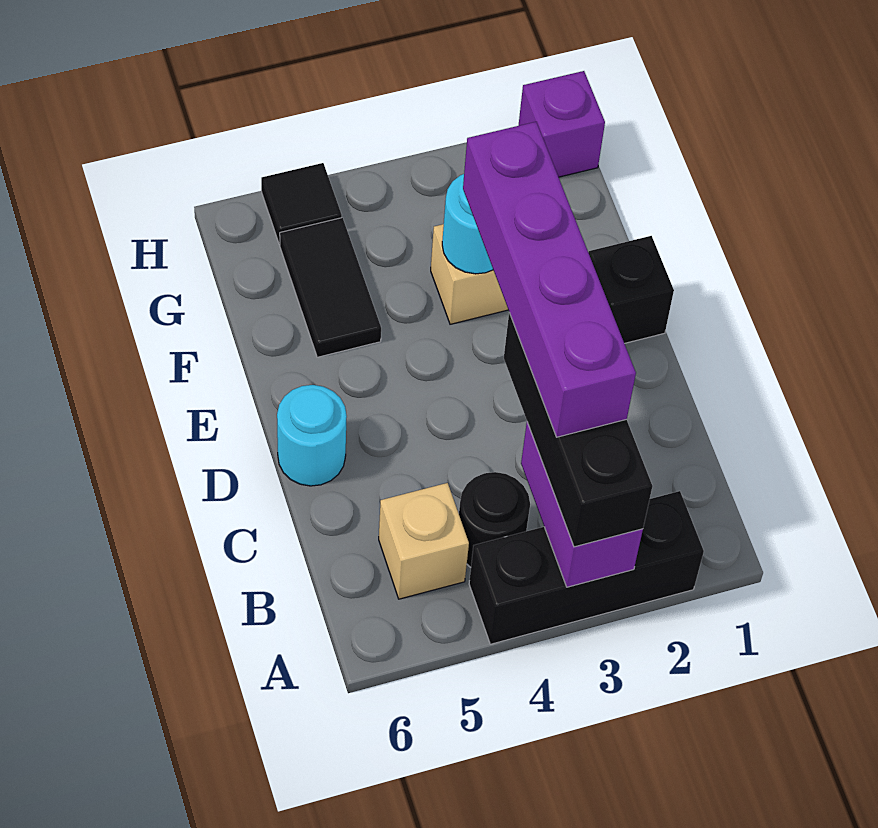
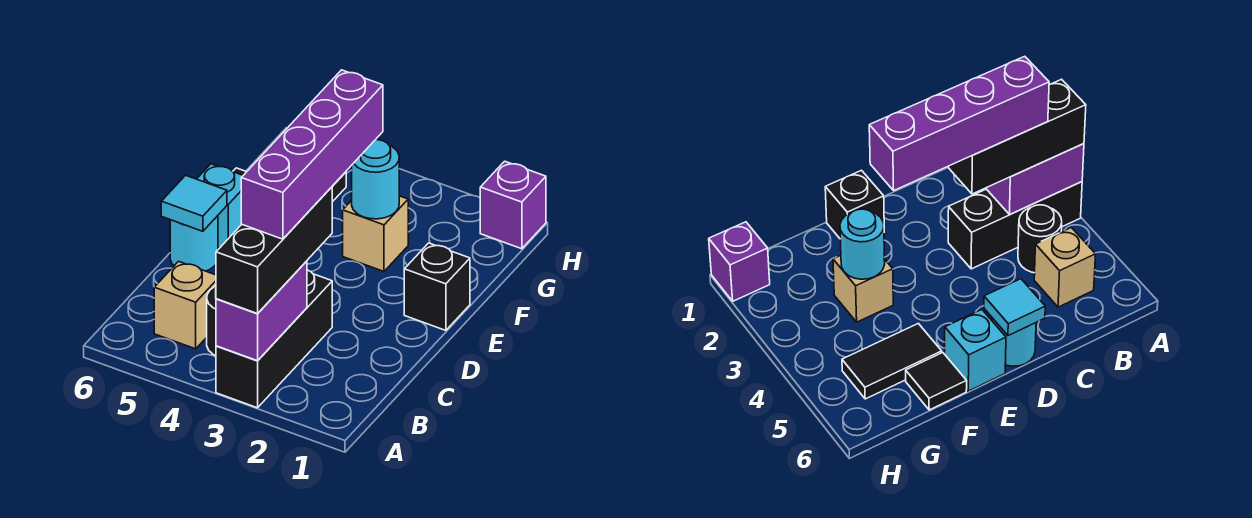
black 1x3 brick [469,491,704,644] -> black 1x3 brick turned to [216,270,332,408]
none -> cyan 1x1 tile [161,175,227,231]
none -> cyan 1x1 brick [197,164,243,248]
black 1x1 tile [261,163,342,244] -> black 1x1 tile moved to [906,353,967,410]

